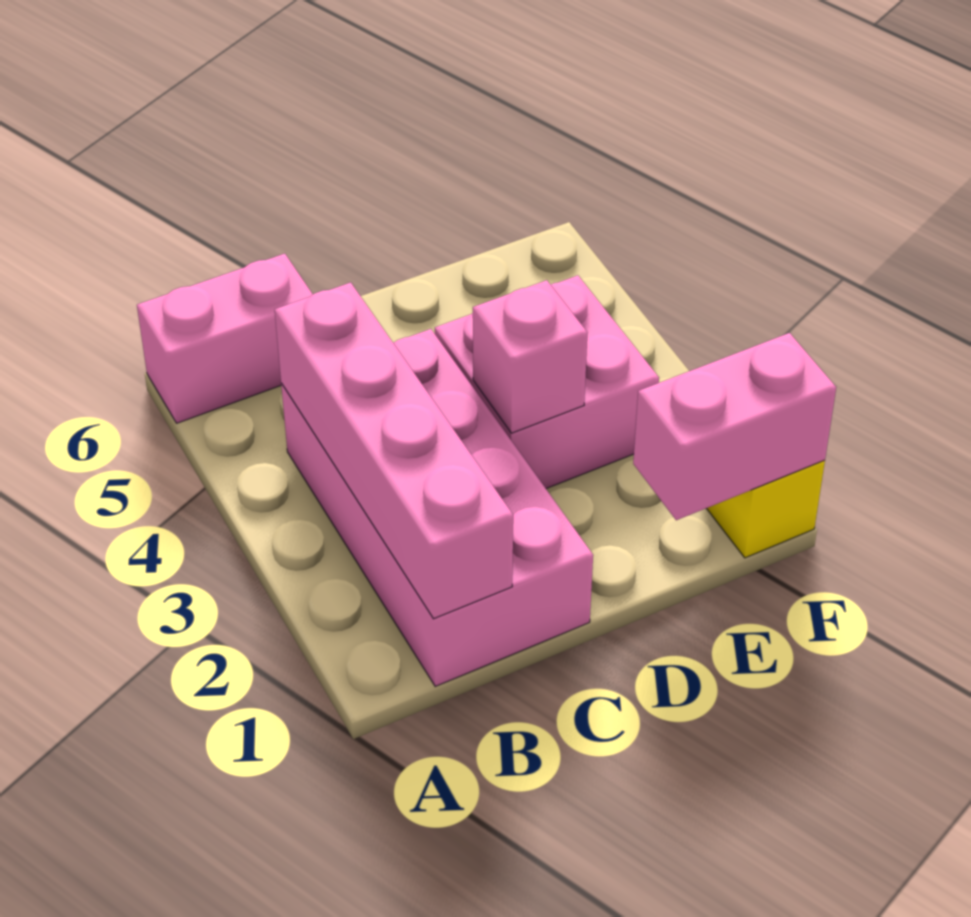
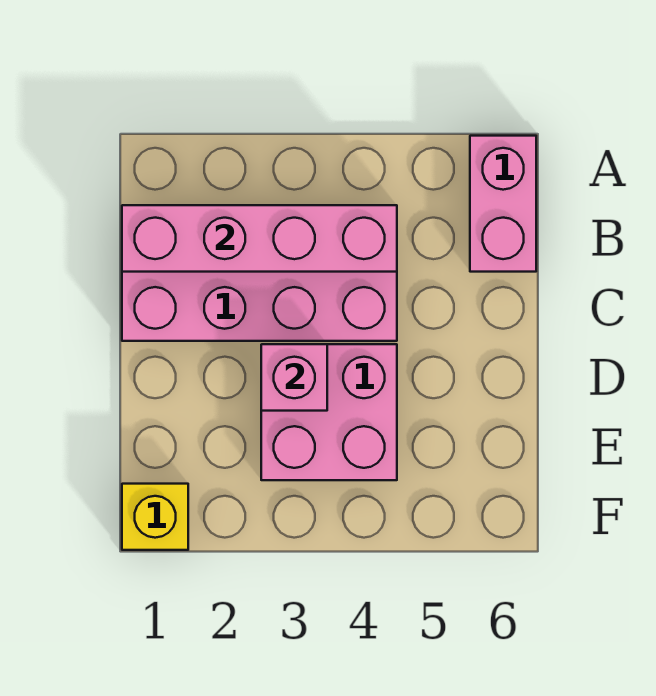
pink 1x2 brick [633,333,836,520] -> none

